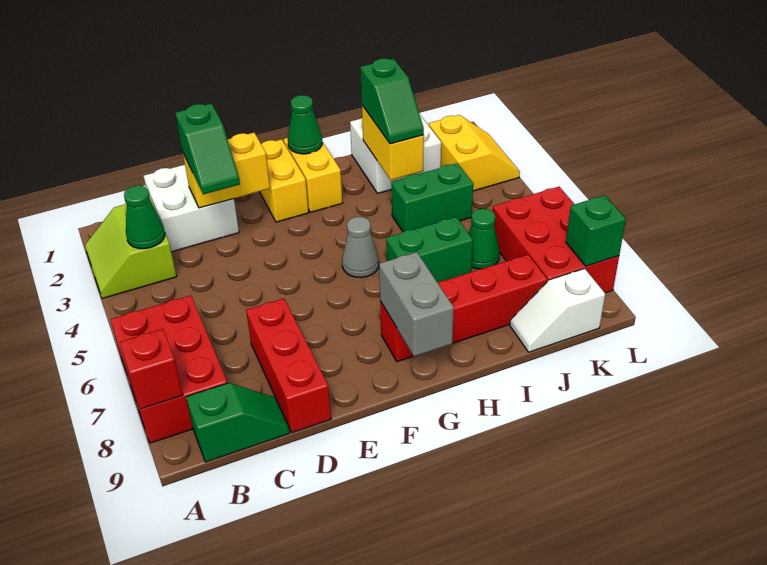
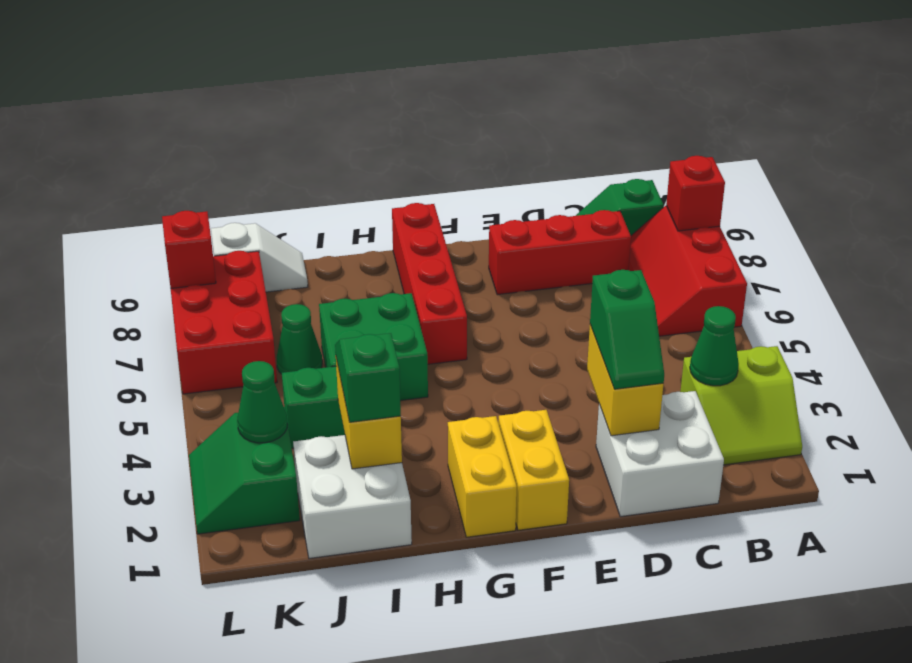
lime 2x2 slope [85,198,177,298] -> lime 2x2 slope turned to [680,346,802,465]
red 2x3 brick [110,296,227,443] -> red 2x3 slope [629,206,747,336]
yellow 1x2 brick [183,133,270,208] -> yellow 1x2 brick turned to [587,325,663,436]
green 1x2 slope [175,104,240,194] -> green 1x2 slope turned to [590,270,664,389]
red 1x3 brick [246,298,331,433] -> red 1x3 brick turned to [489,210,631,295]
green 1x1 cone [288,95,322,154] -> green 1x1 cone moved to [237,361,287,443]
grey 1x1 cone [342,217,379,278] -> none
red 1x4 brick [380,255,547,362] -> red 1x4 brick turned to [392,203,467,364]
grey 1x2 brick [379,252,454,356] -> none
green 1x2 brick [386,217,473,283] -> green 2x2 brick [319,293,428,401]
yellow 2x2 slope [429,115,520,191] -> green 2x2 slope [189,407,300,534]
green 1x1 brick [566,195,626,266] -> red 1x1 brick [162,211,216,288]

